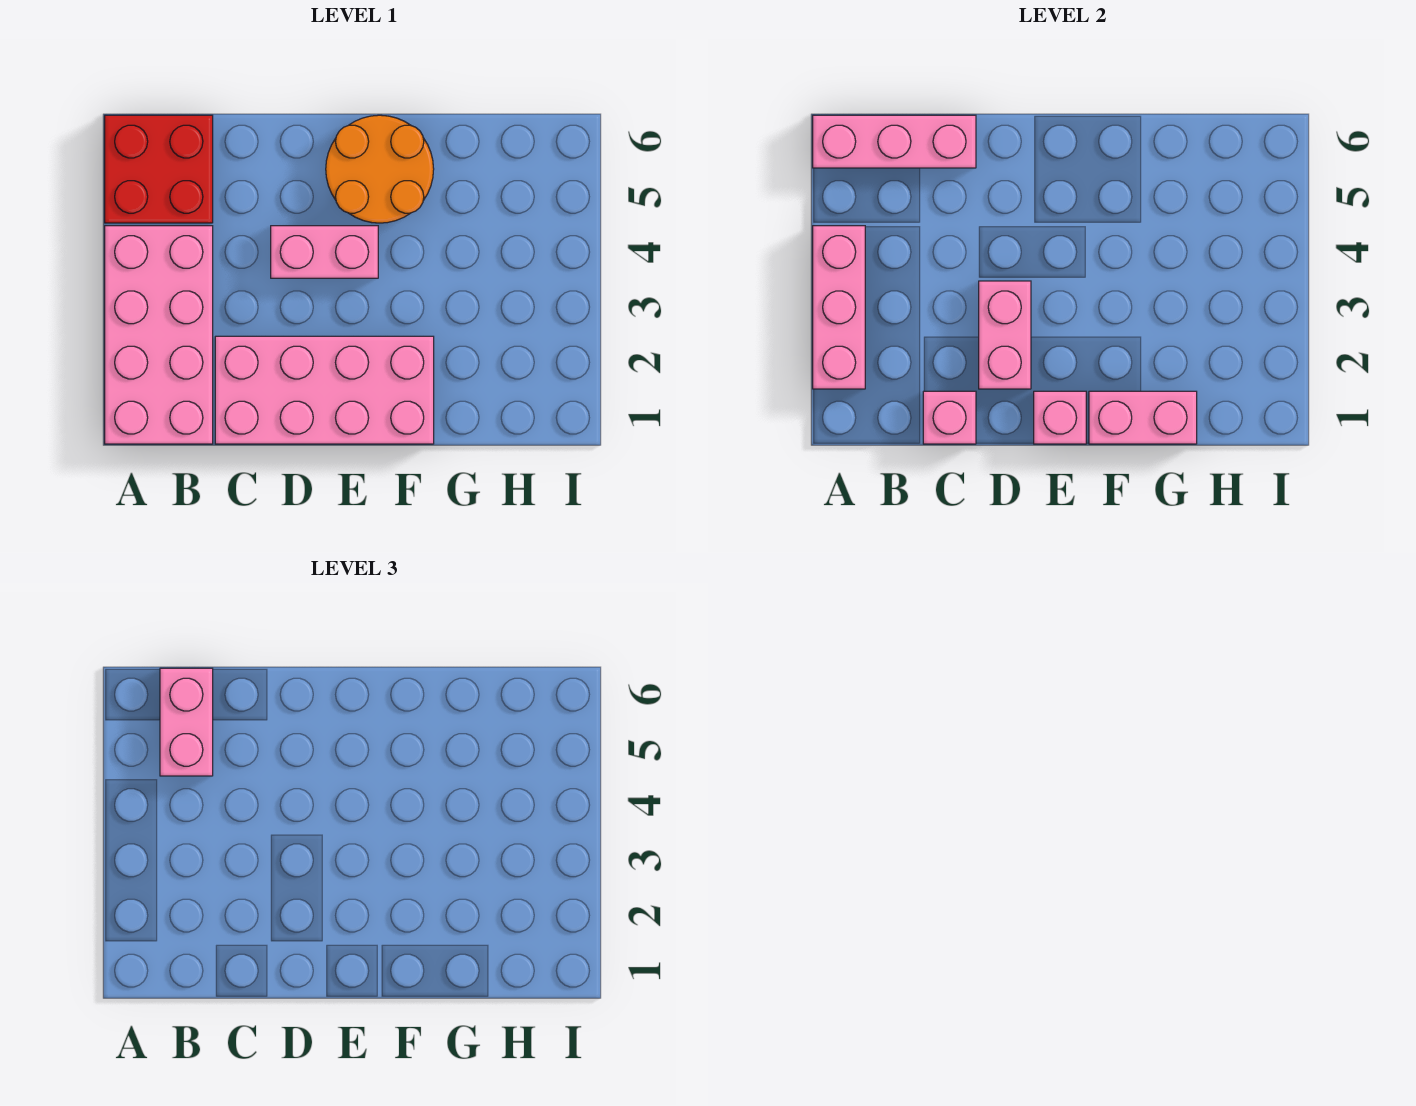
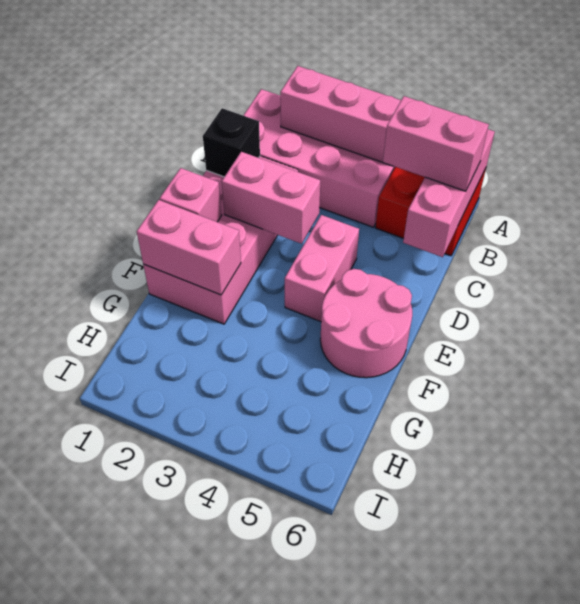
pink 1x1 brick [923,391,976,444] -> black 1x1 brick [203,108,260,177]
orange 2x2 round brick [326,115,434,223] -> pink 2x2 round brick [320,269,412,378]
pink 1x2 brick [1089,391,1197,444] -> pink 1x2 brick turned to [137,200,241,295]

